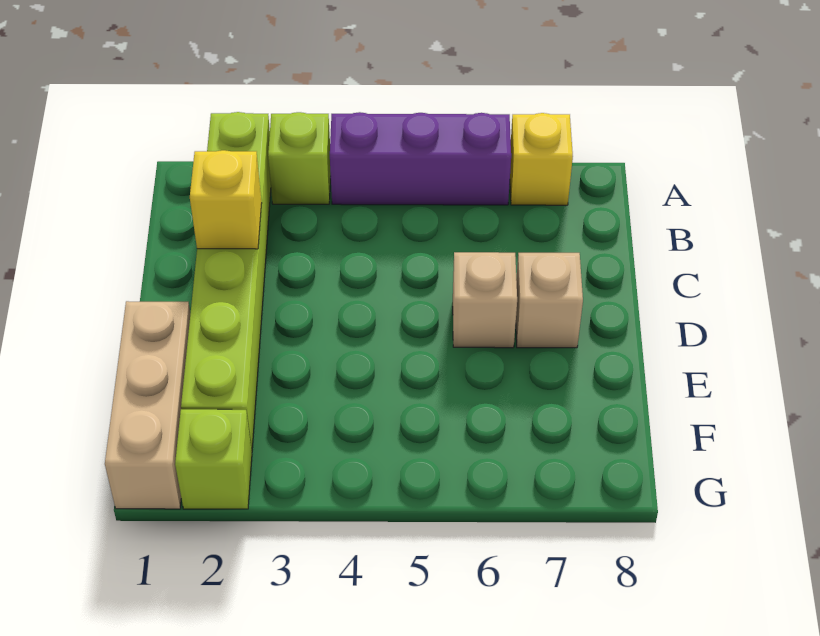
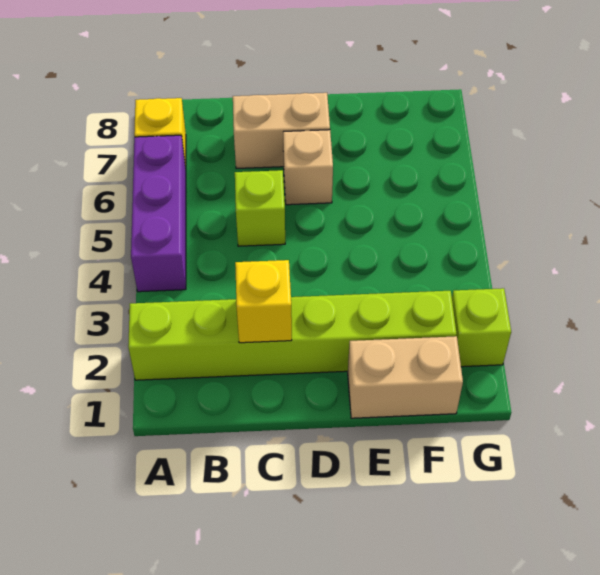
lime 1x1 brick [268,112,331,204] -> lime 1x1 brick moved to [235,170,285,246]
tan 1x1 brick [516,253,583,348] -> tan 1x2 brick [233,93,330,168]
tan 1x3 brick [105,301,190,509] -> tan 1x2 brick [348,336,463,418]

